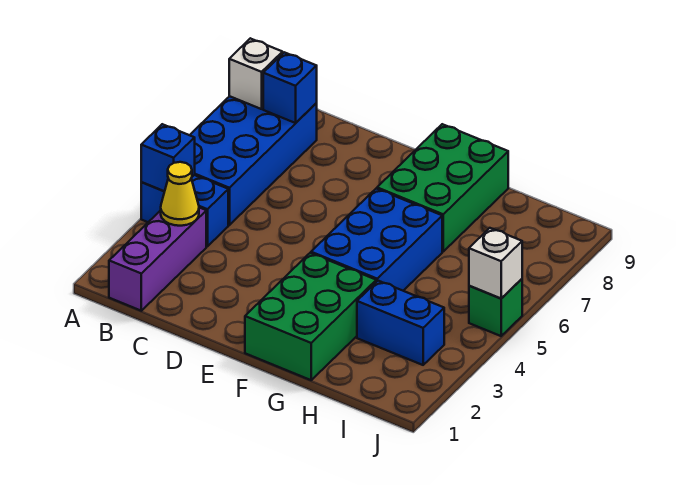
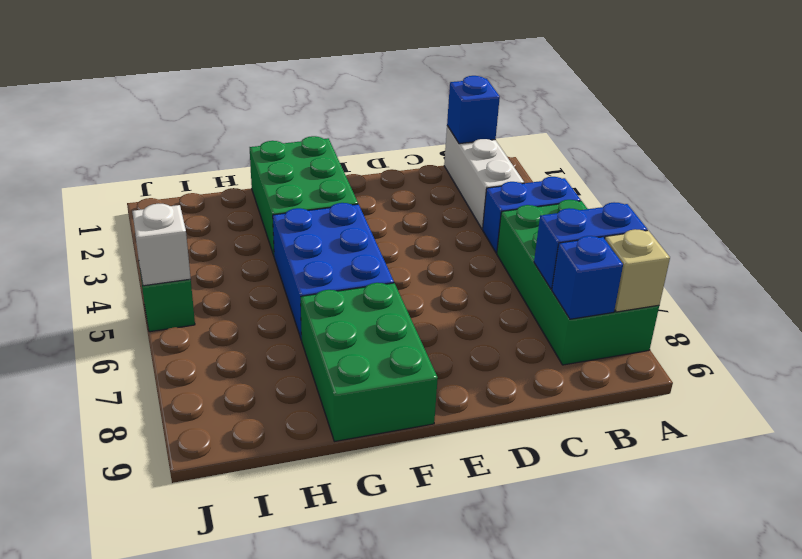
blue 1x1 brick [141,124,195,191] -> blue 1x1 brick moved to [447,76,500,144]
blue 2x4 brick [190,96,317,225] -> green 2x4 brick [497,200,659,365]
white 1x1 brick [229,38,283,109] -> tan 1x1 brick [605,229,670,312]
purple 1x3 brick [109,208,206,311] -> white 1x3 brick [444,126,524,229]
yellow 1x1 cone [161,162,199,226] -> none
blue 1x2 brick [357,281,444,365] -> blue 1x2 brick moved to [534,202,647,289]

